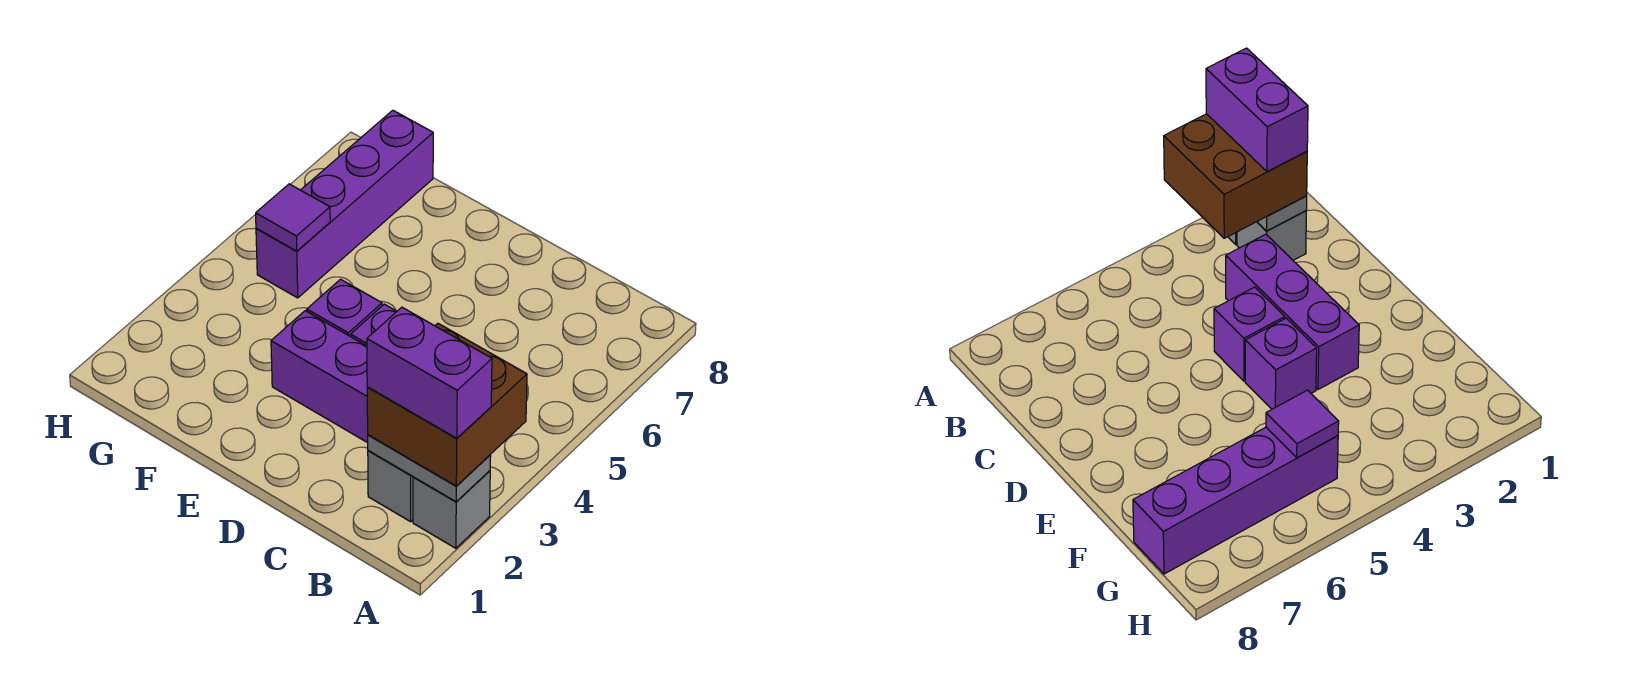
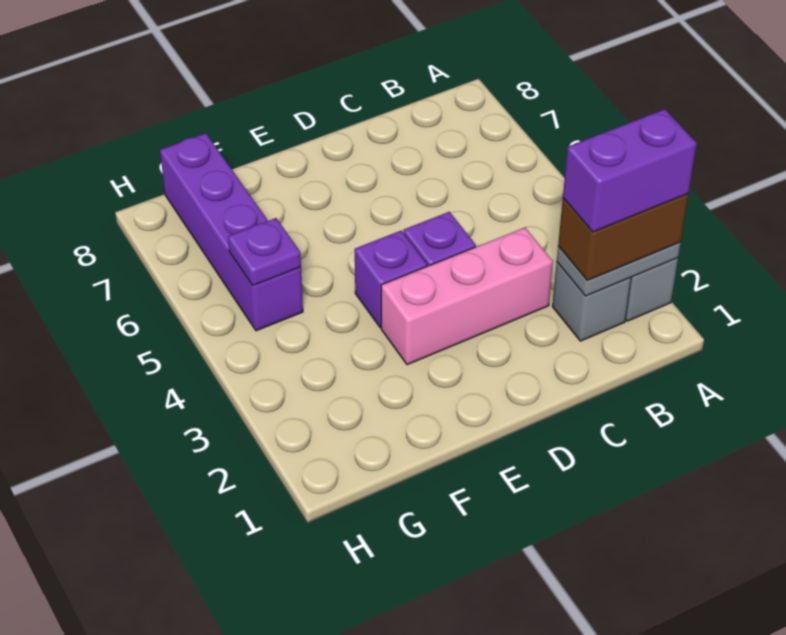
brown 2x2 brick [367,323,527,486] -> brown 1x2 brick [558,194,688,280]
purple 1x3 brick [271,311,368,443] -> pink 1x3 brick [381,228,553,365]
purple 1x1 tile [256,184,330,251] -> purple 1x1 plate [228,218,301,285]

